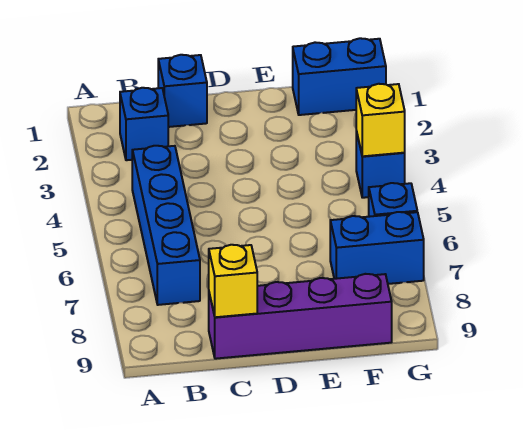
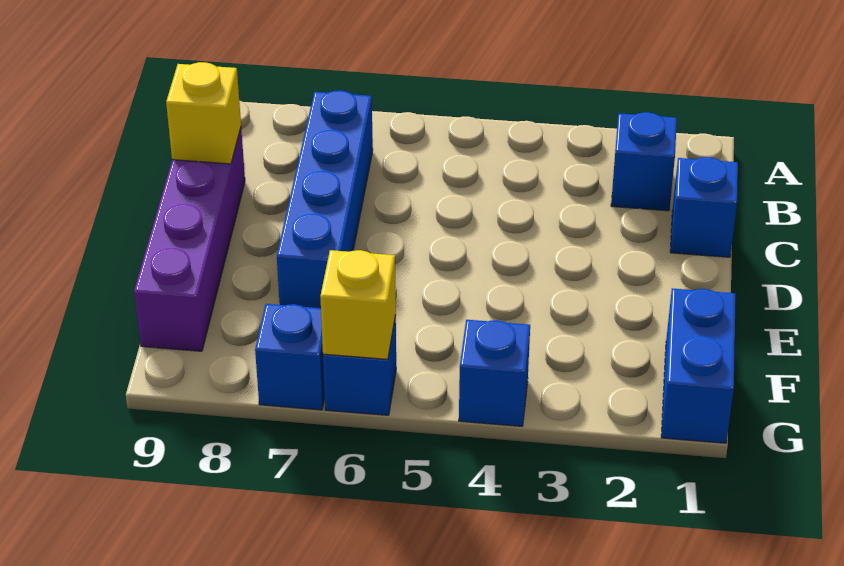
blue 1x4 brick [132,146,200,305] -> blue 1x4 brick turned to [277,90,373,308]
blue 1x2 brick [330,212,424,284] -> blue 1x1 brick [255,304,325,410]
yellow 1x1 brick [356,84,405,156] -> yellow 1x1 brick moved to [320,250,396,359]

